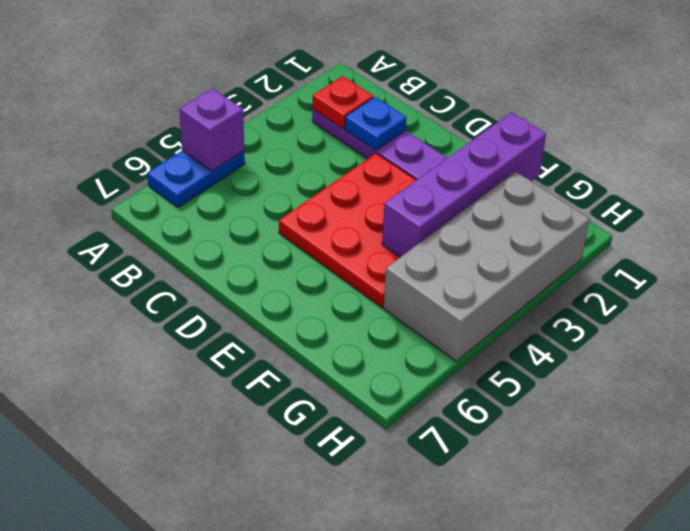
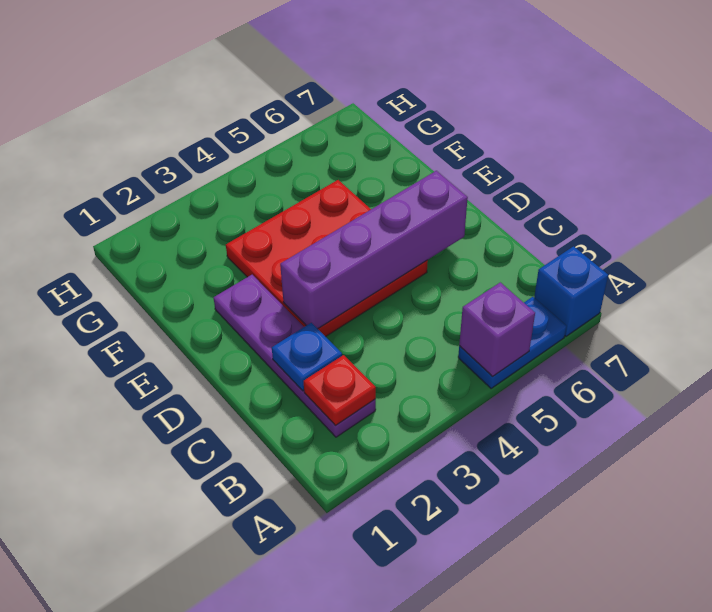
none -> blue 1x1 brick [534,246,608,336]
purple 1x4 brick [382,112,546,257] -> purple 1x4 brick moved to [280,171,468,329]
grey 2x4 brick [383,172,589,361] -> none

